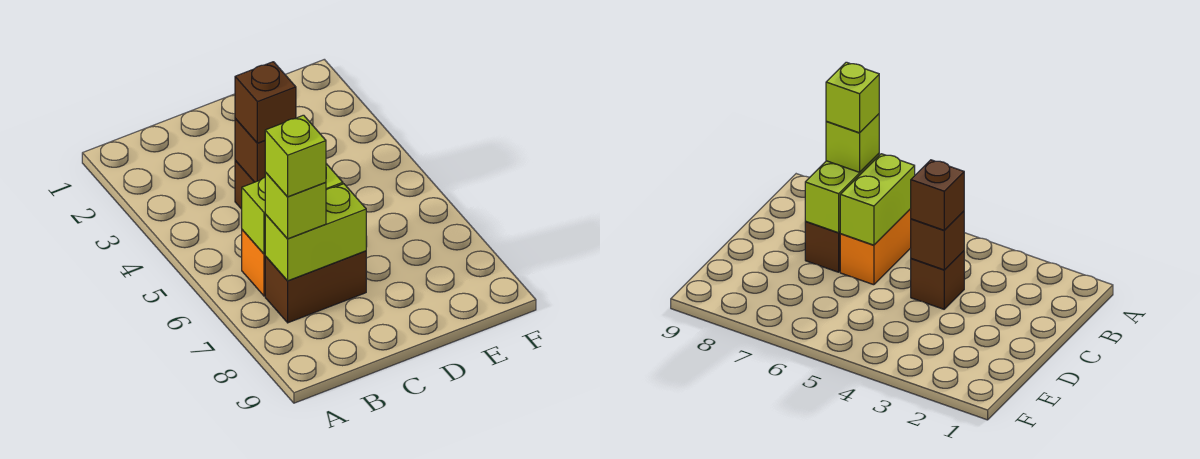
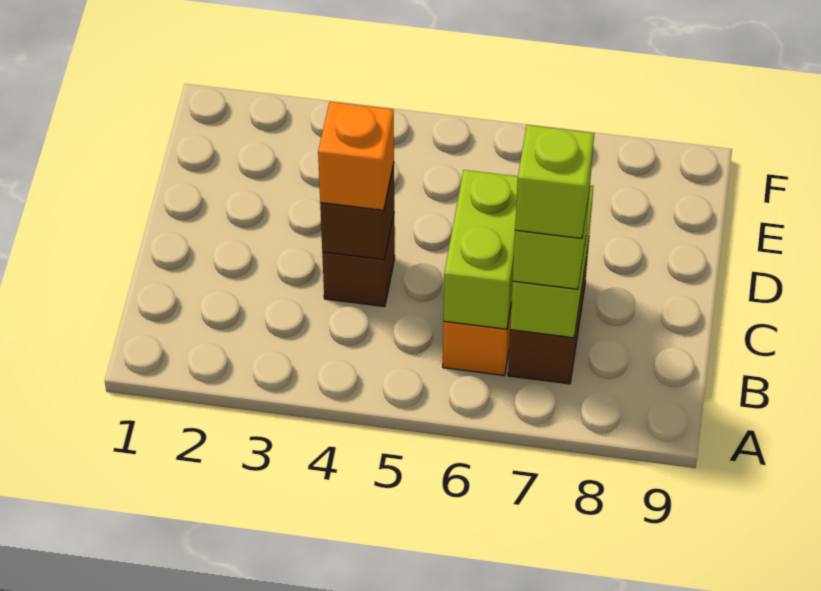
brown 1x1 brick [235,62,296,143] -> orange 1x1 brick [318,102,394,210]

